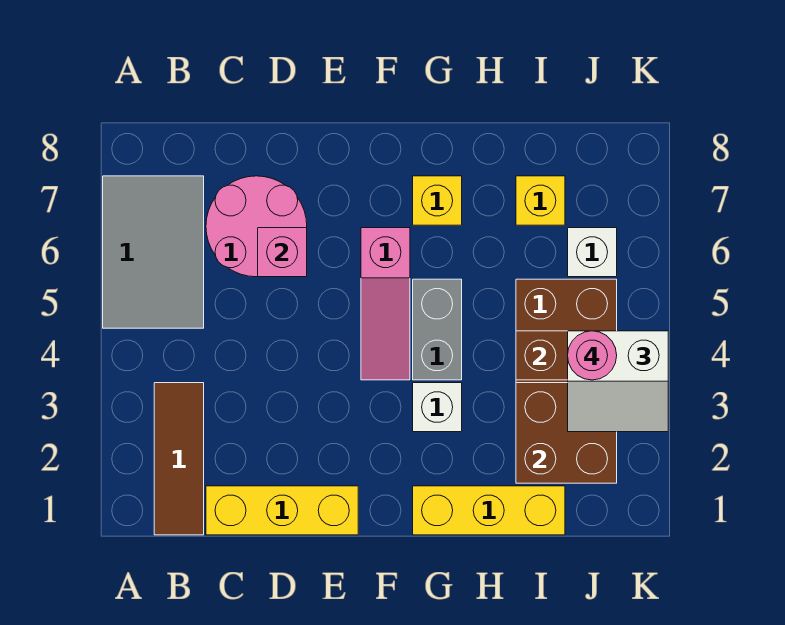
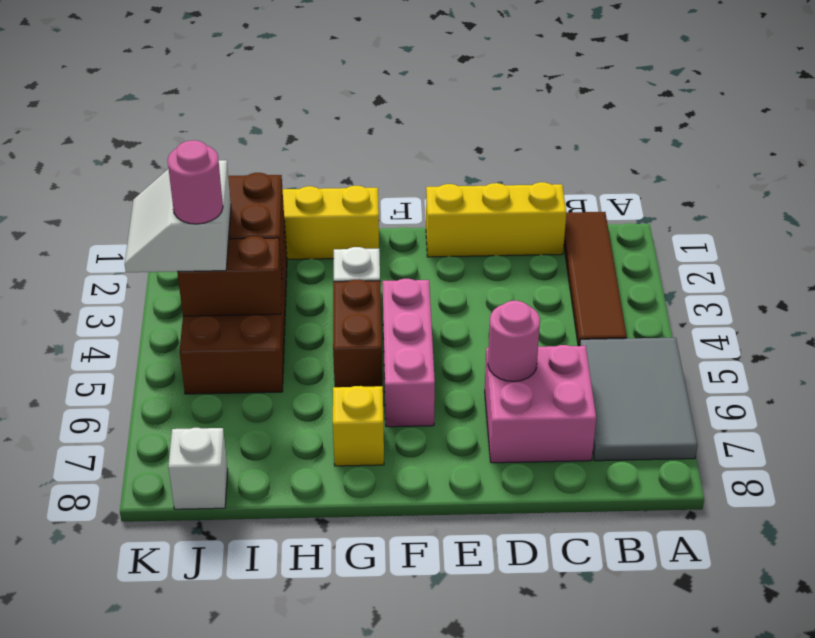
brown 1x3 tile [154,383,204,535] -> brown 1x4 tile [564,212,627,346]
pink 2x2 round brick [206,176,307,277] -> pink 2x2 brick [485,345,596,463]
pink 1x1 brick [258,228,307,277] -> pink 1x1 round brick [488,301,540,381]
pink 1x3 slope [361,228,410,380] -> pink 1x3 brick [383,279,435,427]
grey 1x2 brick [413,279,462,380] -> brown 1x2 brick [333,280,382,387]
yellow 1x1 brick [516,176,565,225] -> none
white 2x2 slope [568,331,668,432] -> white 2x2 slope turned to [125,160,231,272]
white 1x1 brick [568,228,617,277] -> white 1x1 brick moved to [168,428,228,509]

